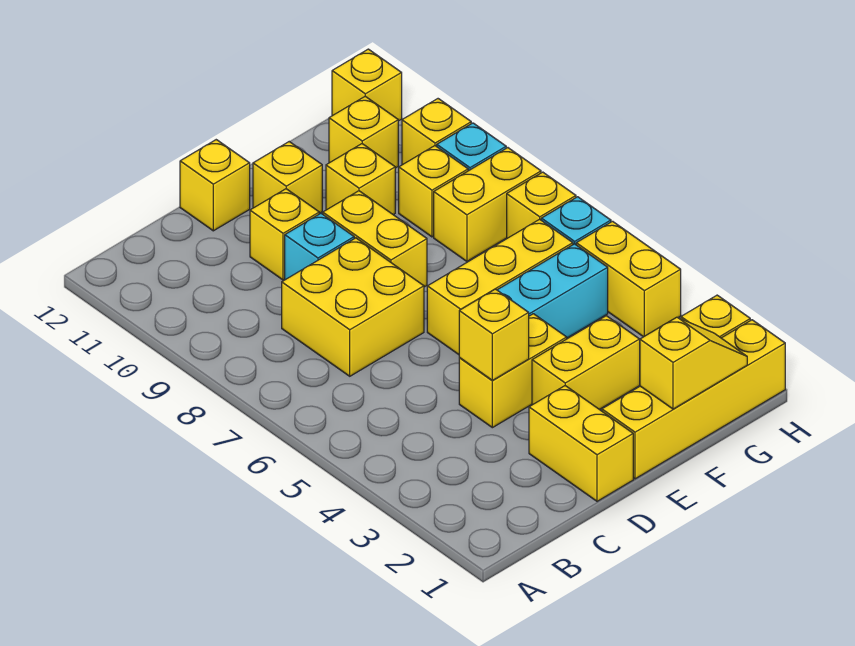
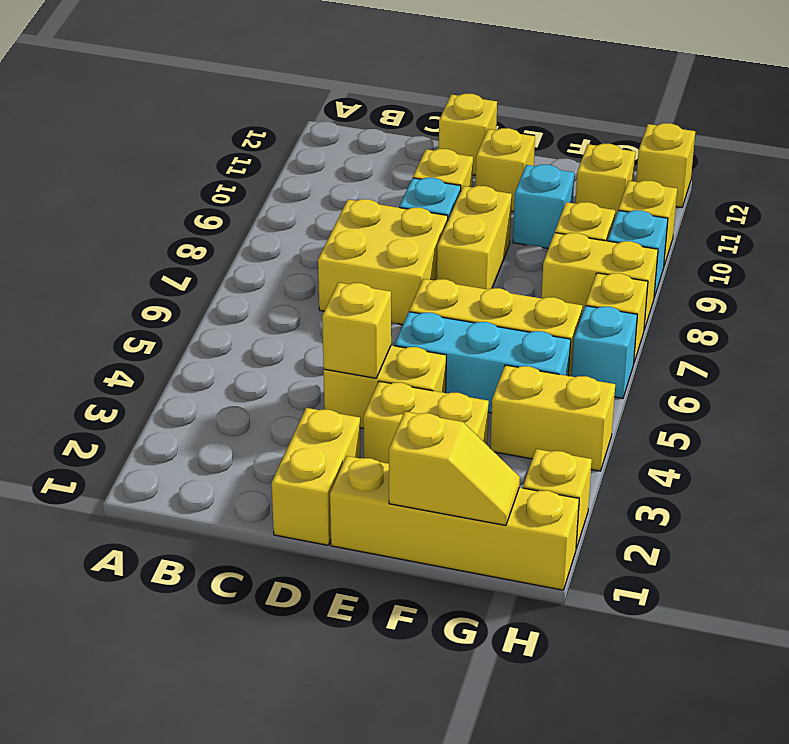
yellow 1x1 brick [326,144,395,215] -> cyan 1x1 brick [513,165,574,249]
yellow 1x2 brick [576,221,681,337] -> yellow 1x2 brick turned to [490,365,615,471]

